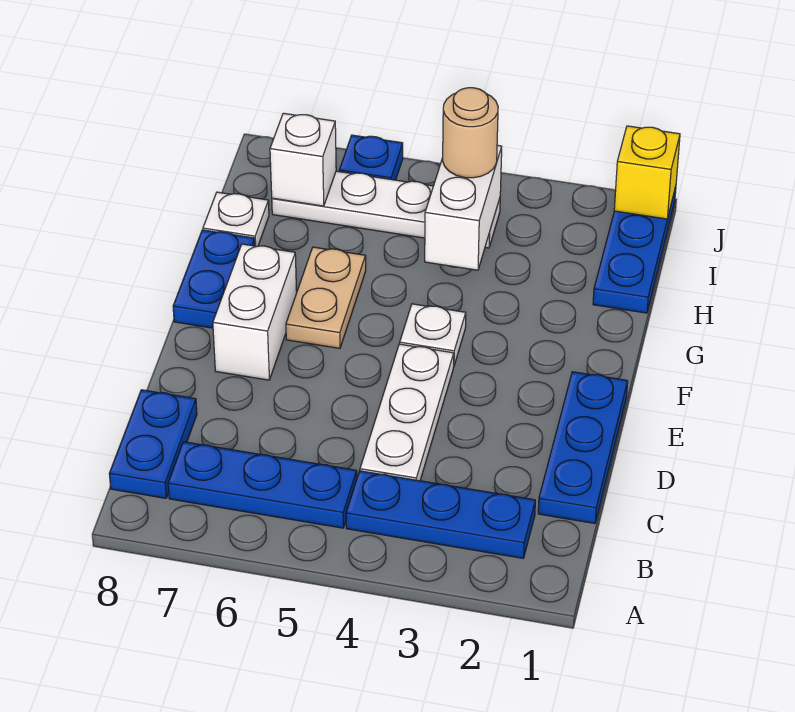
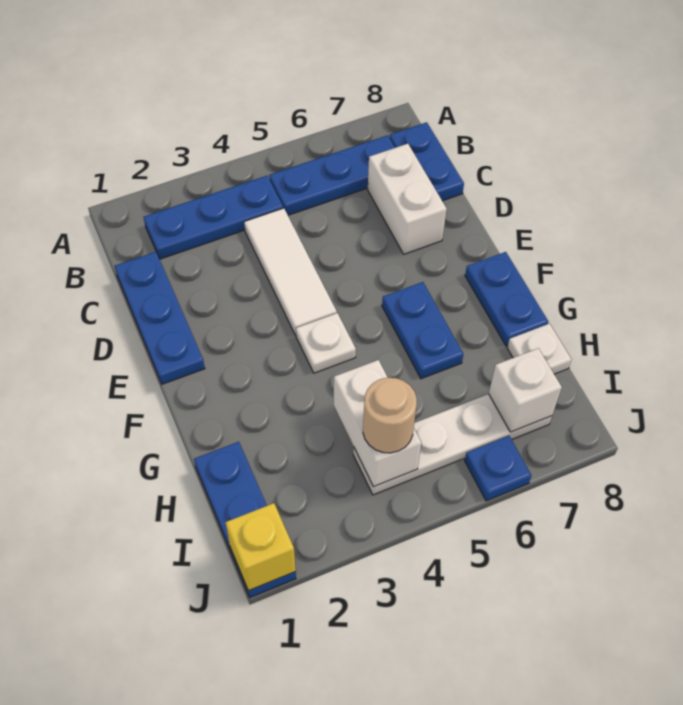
white 1x3 plate [360,344,454,481] -> white 1x3 tile [244,208,337,335]
white 1x2 brick [213,244,297,380] -> white 1x2 brick moved to [368,144,447,254]
tan 1x2 plate [286,247,366,348] -> blue 1x2 plate [382,282,463,379]

